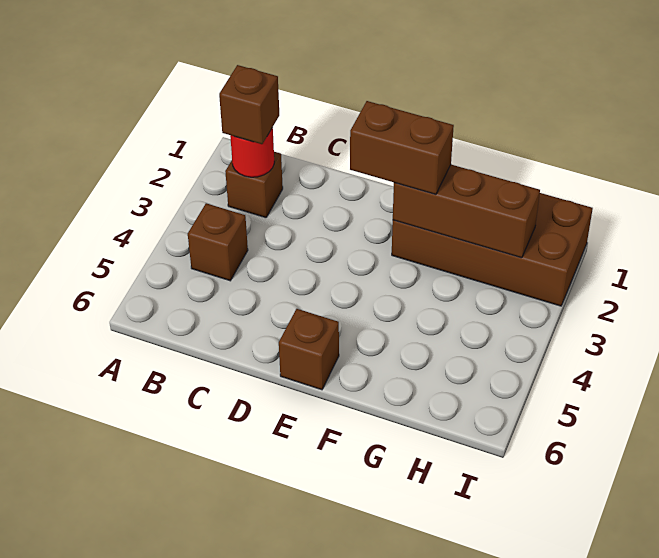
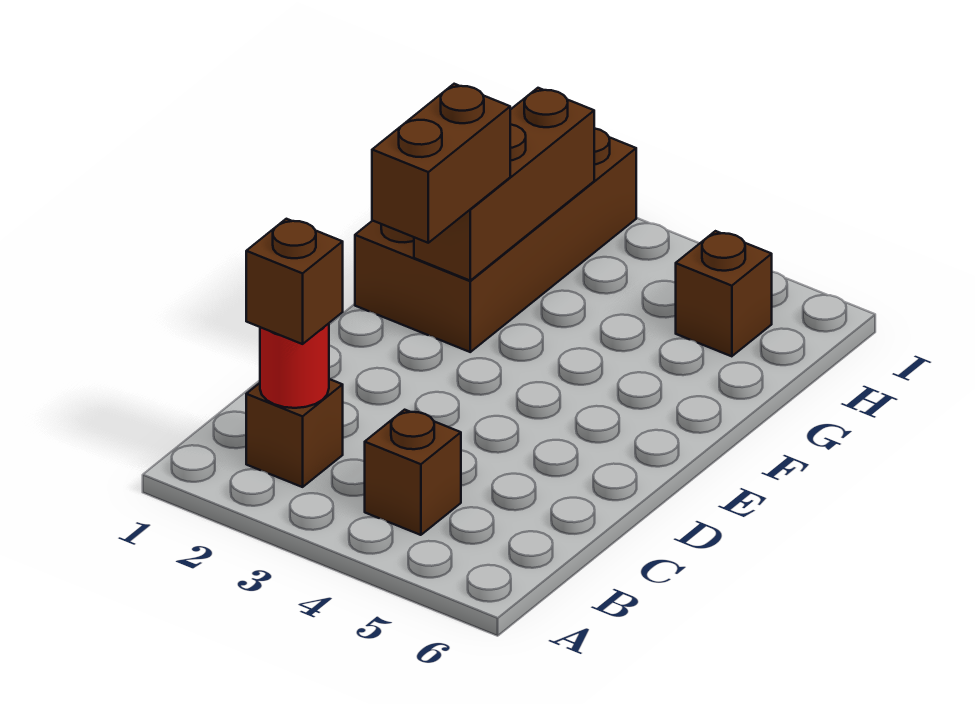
brown 1x1 brick [279,309,339,390] -> brown 1x1 brick moved to [676,231,772,356]

